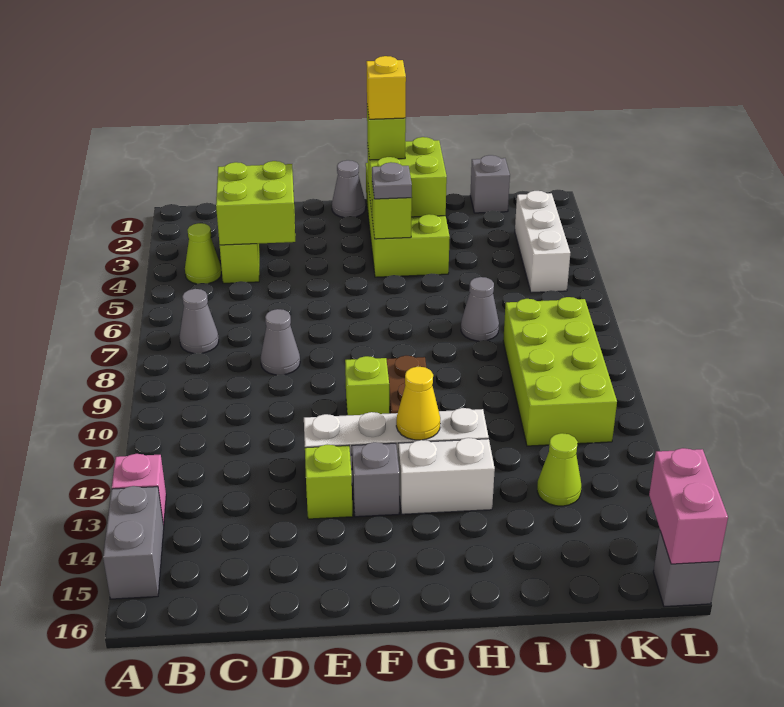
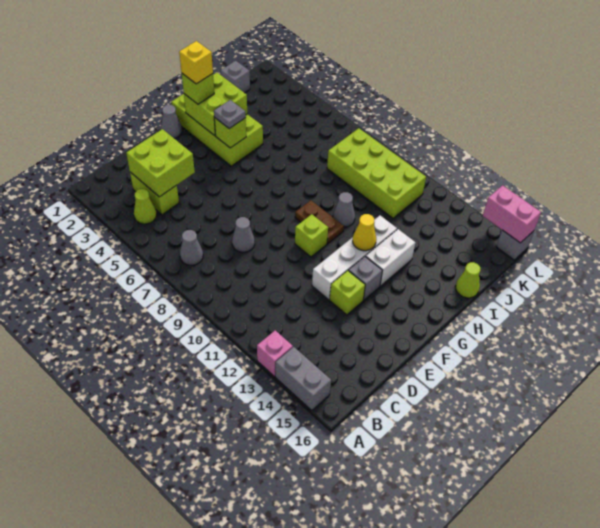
grey 1x1 cone [461,277,499,341] -> grey 1x1 cone moved to [333,192,355,227]
lime 1x1 cone [537,433,581,506] -> lime 1x1 cone moved to [455,262,480,298]
white 1x3 brick [515,191,570,293] -> none

